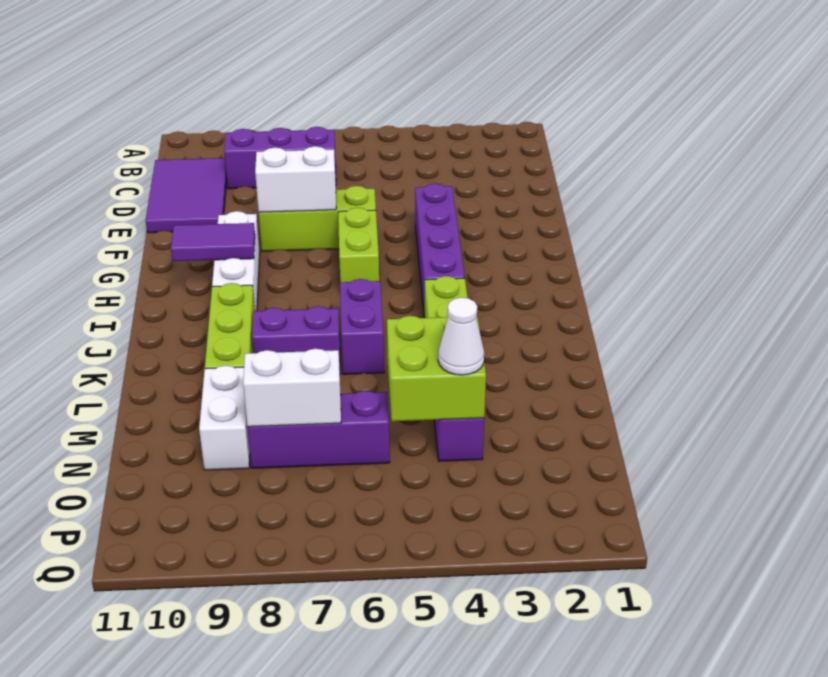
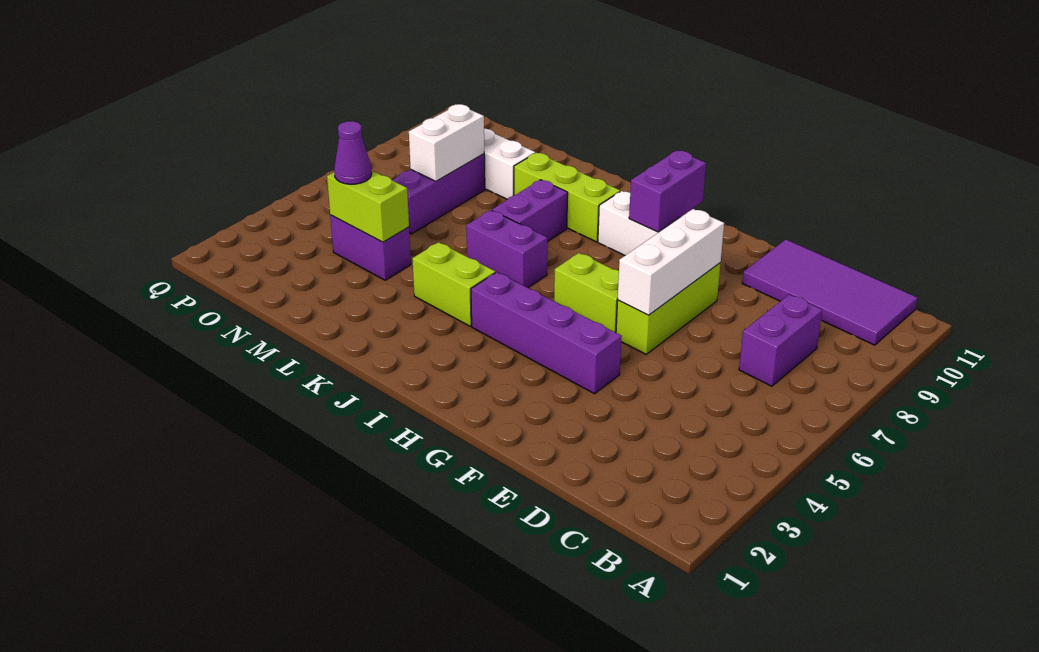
purple 1x3 brick [224,127,336,189] -> purple 1x2 brick [739,294,822,386]
purple 2x3 tile [146,158,227,233] -> purple 2x4 tile [742,240,917,345]
white 1x2 brick [255,146,336,212] -> white 1x3 brick [618,209,724,315]
purple 1x2 tile [171,223,255,261] -> purple 1x2 brick [629,150,706,232]
lime 2x2 brick [387,316,486,421] -> lime 1x2 brick [327,170,409,242]
white 1x1 cone [438,298,484,375] -> purple 1x1 cone [334,121,372,184]

